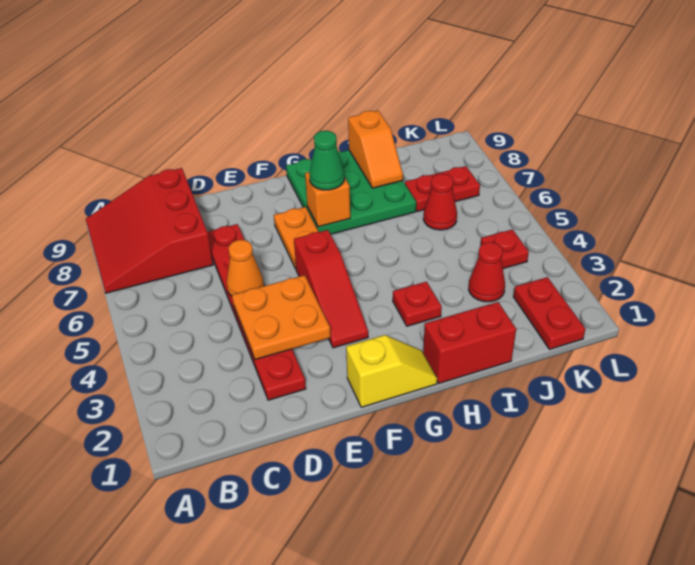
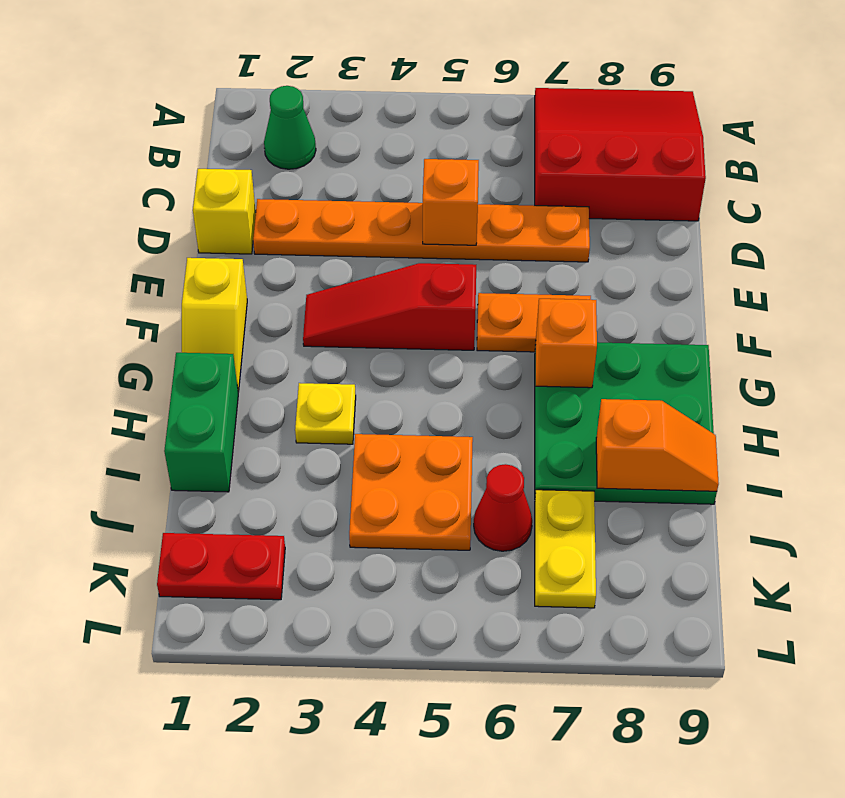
none -> yellow 1x1 brick [193,169,256,254]
red 1x6 plate [208,224,306,400] -> orange 1x6 plate [253,199,590,262]
orange 2x2 plate [232,275,331,360] -> orange 2x2 plate moved to [349,434,473,550]
orange 1x1 cone [227,240,264,296] -> orange 1x1 brick [423,159,479,245]
green 1x1 cone [309,131,345,190] -> green 1x1 cone moved to [264,86,316,169]
red 1x2 brick [423,302,516,383] -> green 1x2 brick [164,353,238,492]
red 1x1 plate [393,282,442,326] -> yellow 1x1 plate [295,383,356,444]
orange 1x2 slope [348,111,403,188] -> orange 1x2 slope turned to [596,399,719,491]
red 1x1 cone [469,242,505,302] -> none
red 1x2 plate [405,166,480,211] -> yellow 1x2 plate [535,490,596,608]
red 1x1 plate [480,229,529,269] -> none

